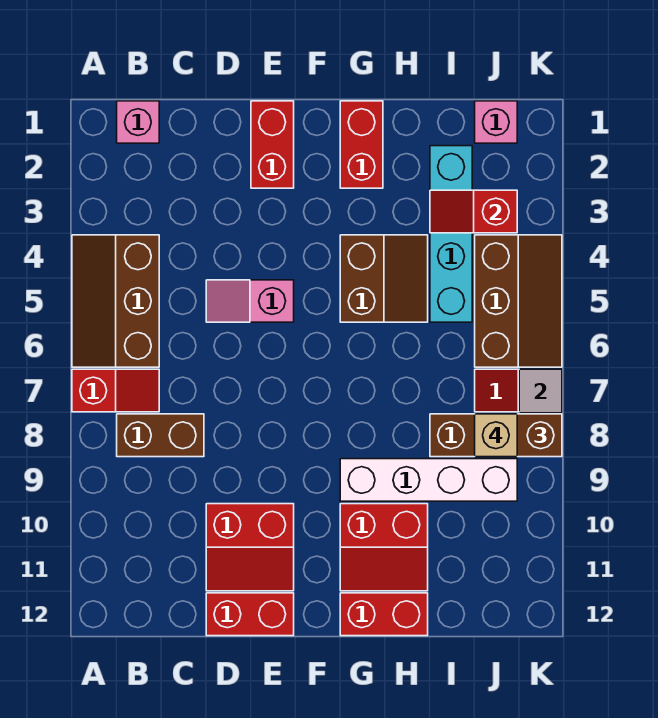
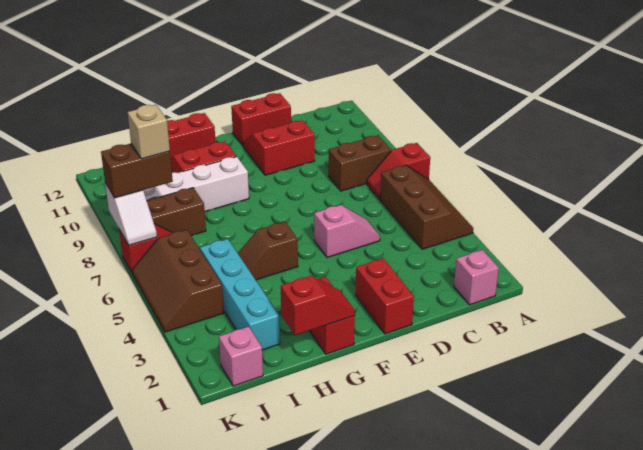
brown 2x2 slope [340,235,428,322] -> brown 1x2 slope [238,222,298,280]
red 1x2 slope [430,190,517,233] -> red 1x2 slope moved to [281,276,355,335]

